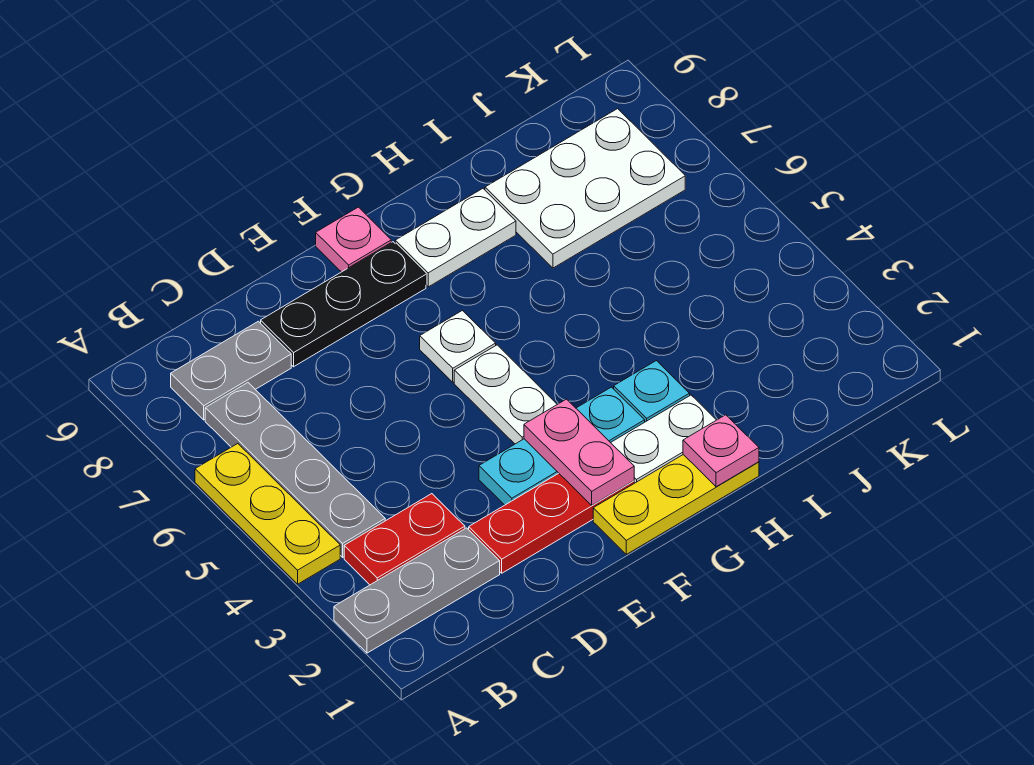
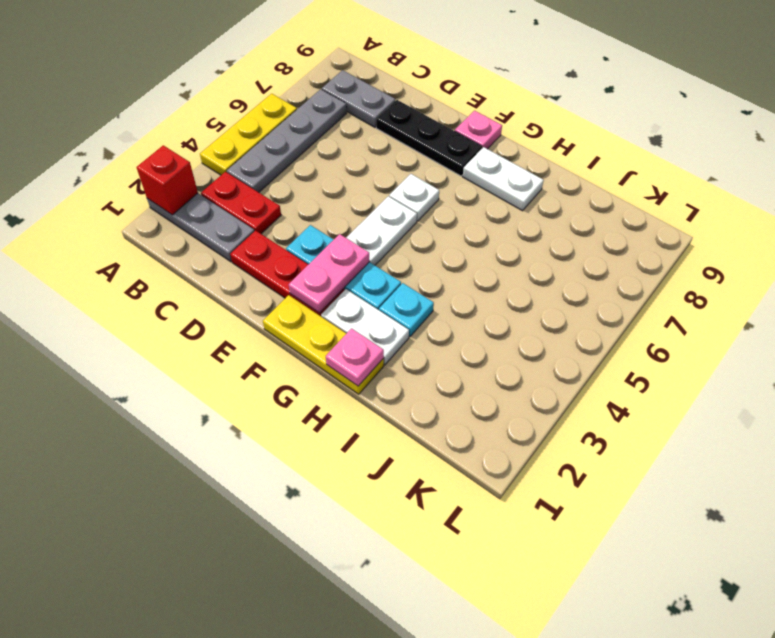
none -> red 1x1 brick [137,145,198,215]
white 2x3 plate [485,109,685,268] -> none

